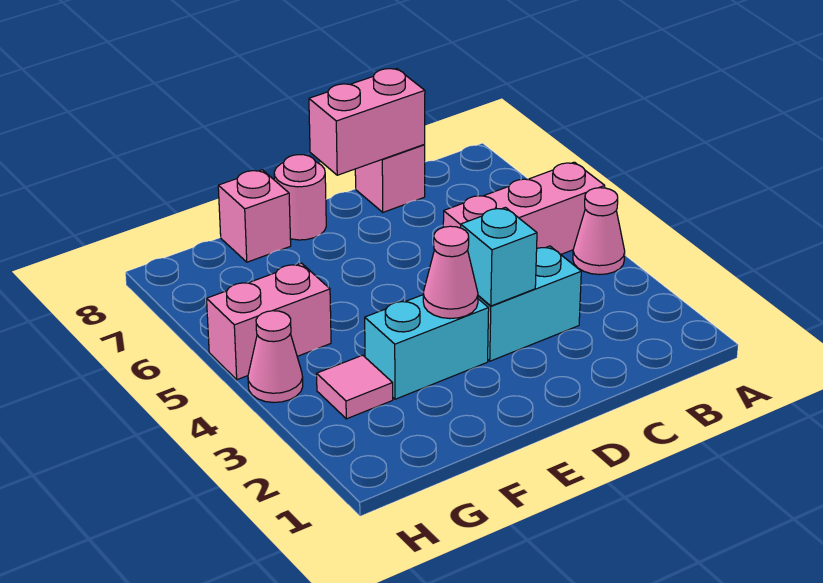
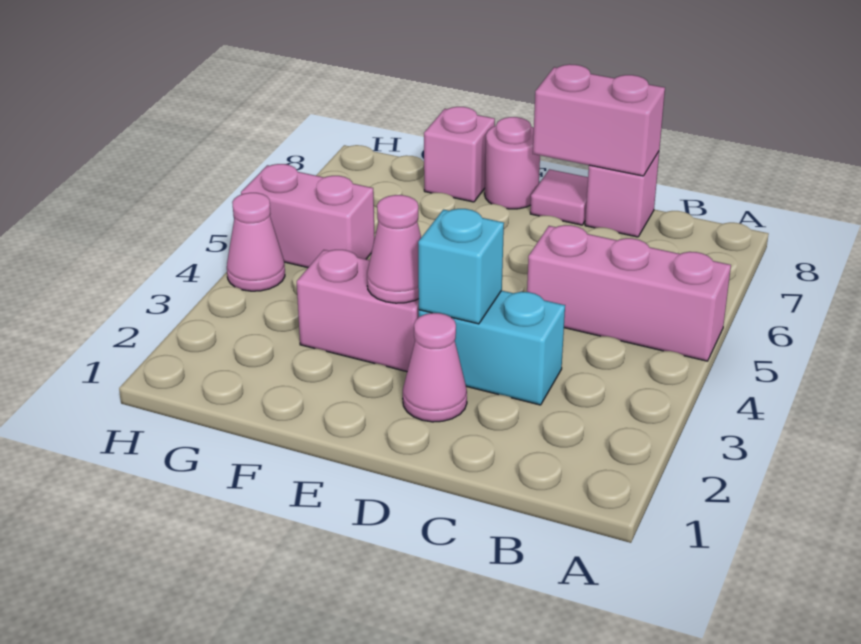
pink 1x1 cone [573,188,625,274] -> pink 1x1 cone moved to [403,313,467,422]
cyan 1x2 brick [365,295,489,399] -> pink 1x2 brick [297,250,419,372]
pink 1x1 tile [317,355,393,419] -> pink 1x1 tile moved to [530,169,588,225]

